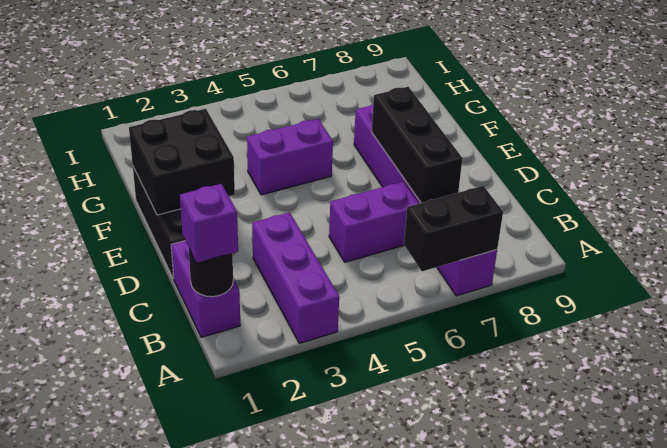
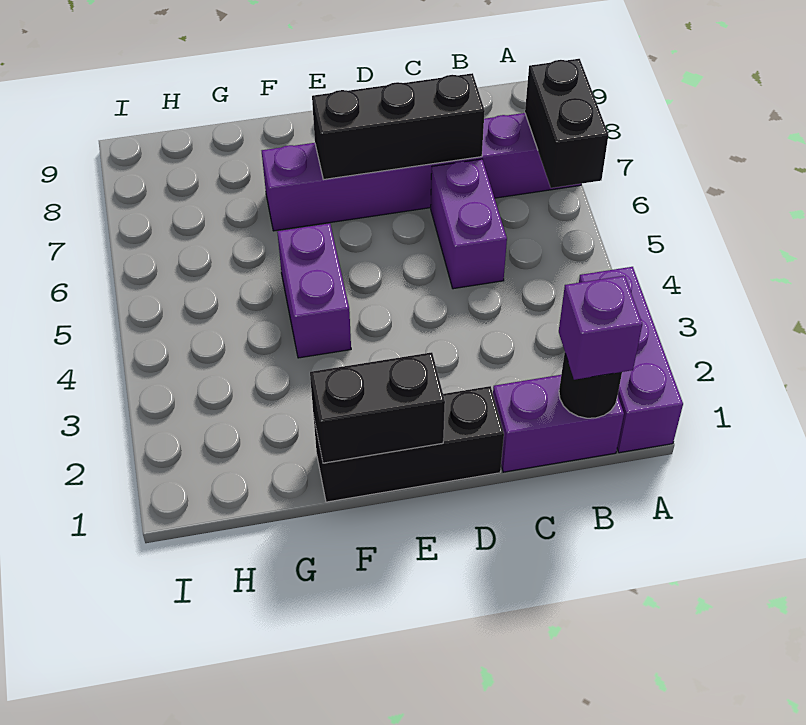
purple 1x3 brick [252,212,339,343] -> purple 1x3 brick turned to [579,267,683,453]
black 2x2 brick [129,109,235,215] -> black 1x2 brick [310,352,445,463]

